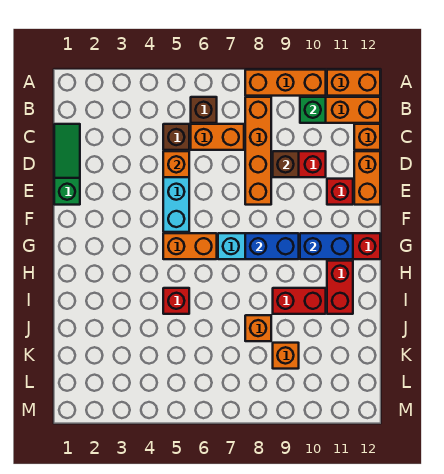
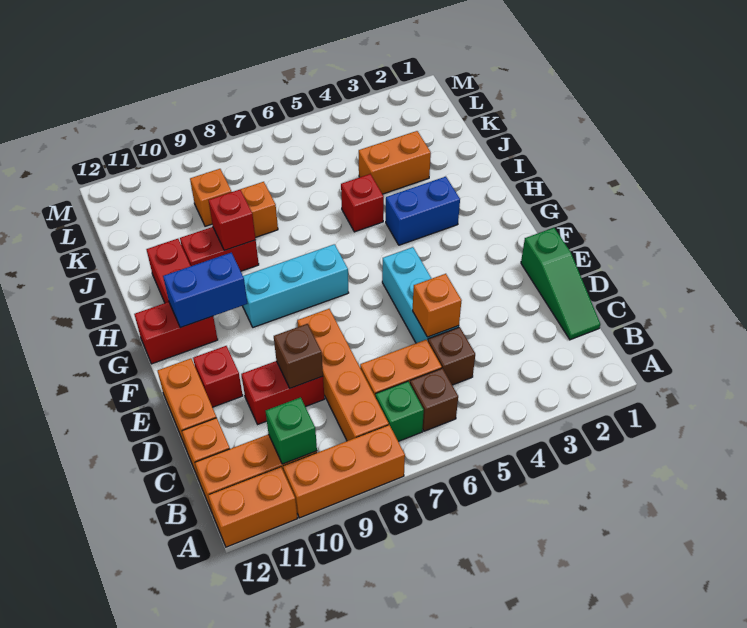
none -> green 1x1 brick [375,381,424,441]
orange 1x2 brick [163,233,217,259] -> orange 1x2 brick moved to [359,131,431,194]
blue 1x2 brick [245,233,299,259] -> blue 1x2 brick moved to [386,177,460,245]
none -> red 1x1 brick [209,190,256,250]

